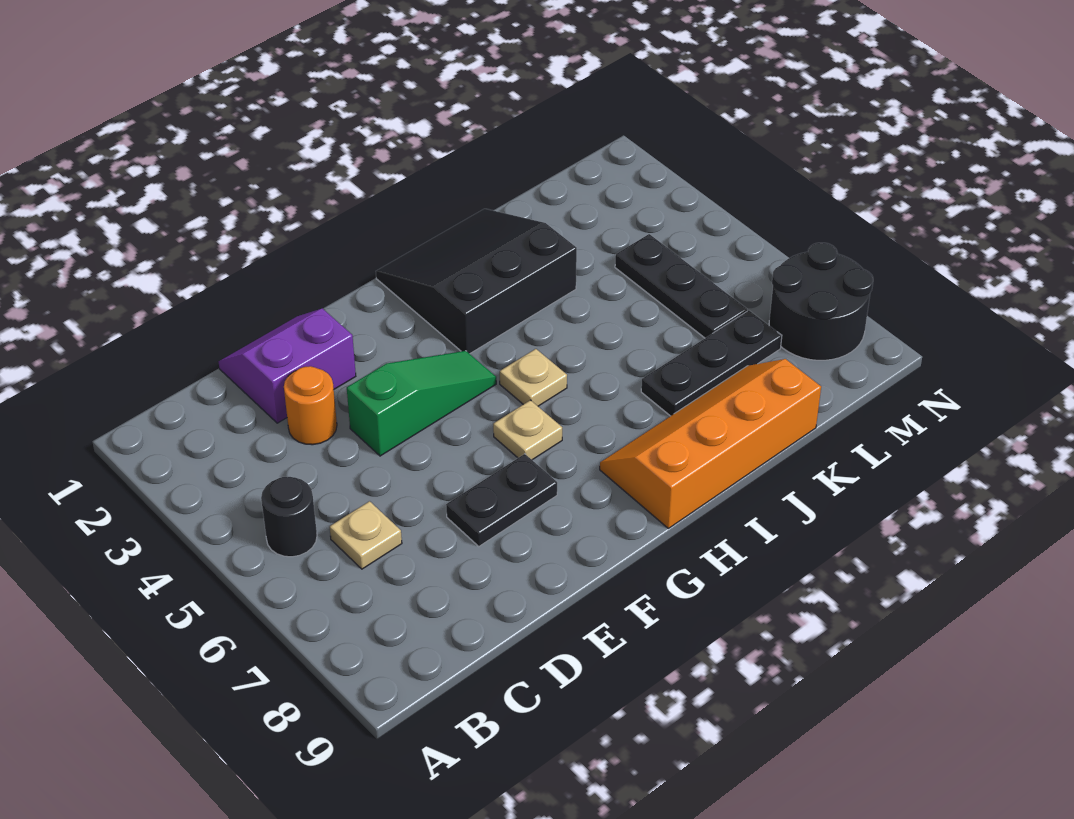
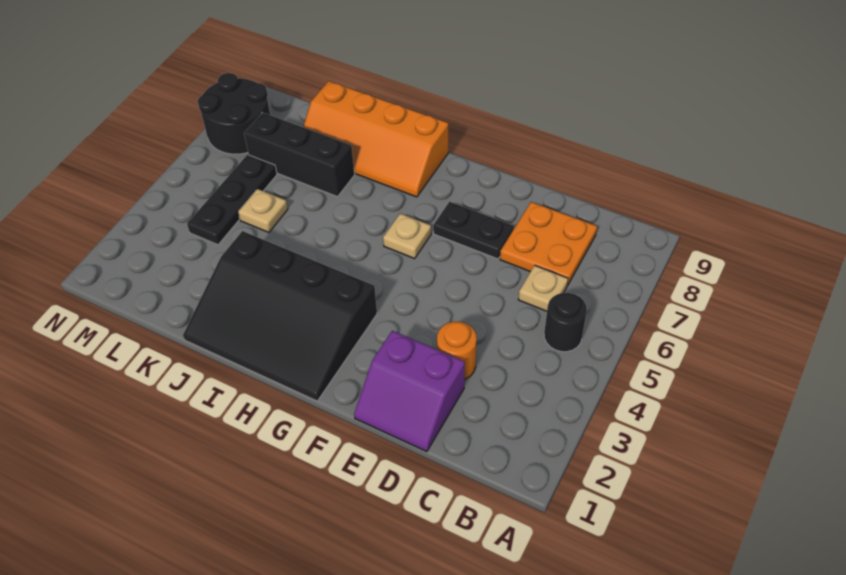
none -> orange 2x2 plate [500,202,597,286]
green 1x3 slope [347,351,496,456] -> none
black 3x3 slope [376,209,577,354] -> black 3x4 slope [183,231,377,401]
tan 1x1 plate [500,349,567,406] -> tan 1x1 plate moved to [238,189,288,232]
black 1x3 plate [641,310,782,416] -> black 1x3 brick [244,112,355,197]

